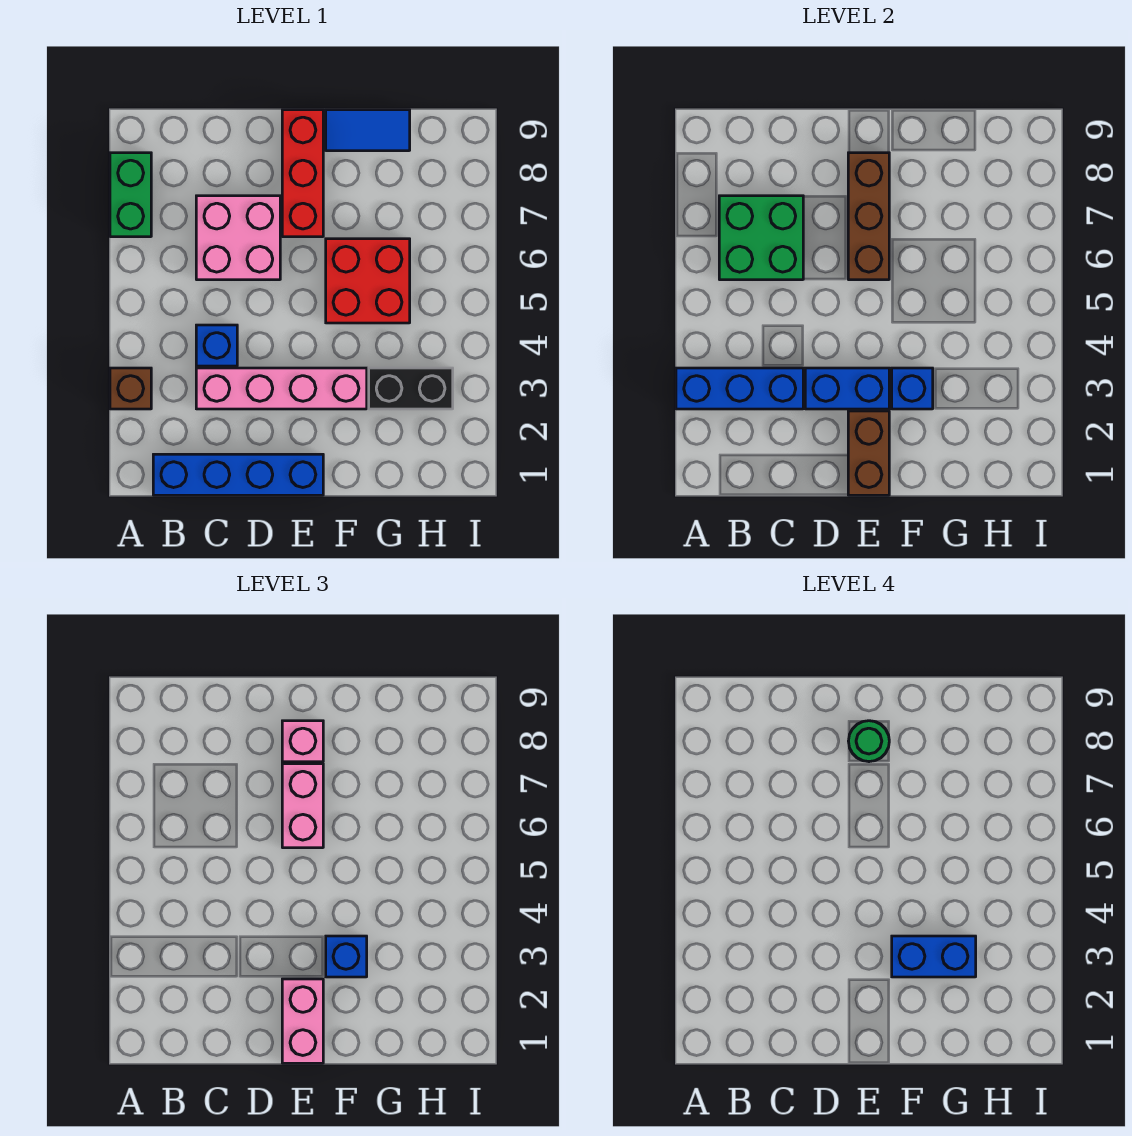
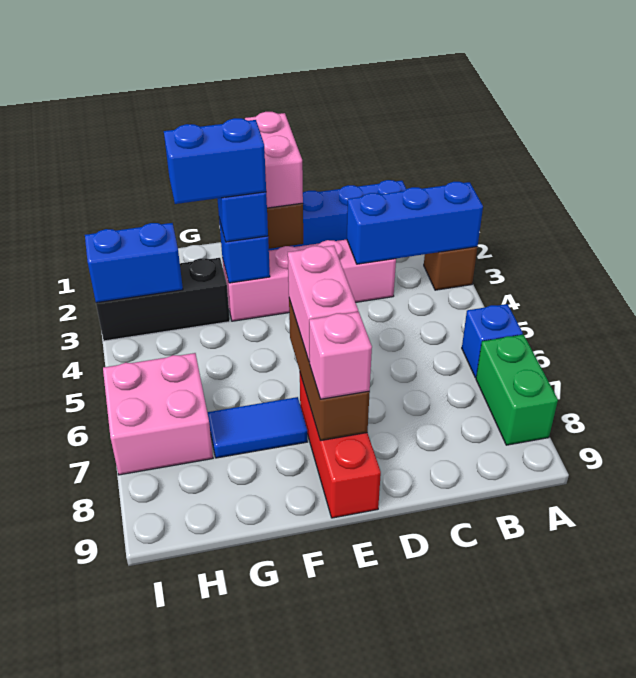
green 2x2 brick [719,196,803,280] -> none
blue 1x1 brick [196,325,237,366] -> blue 1x1 brick moved to [462,304,523,378]
pink 2x2 brick [196,196,280,280] -> pink 2x2 brick moved to [103,353,213,475]
blue 1x2 brick [805,368,889,409] -> blue 1x2 brick moved to [85,223,183,303]
green 1x1 round brick [849,721,889,762] -> none
red 2x2 brick [326,239,410,323] -> none
blue 1x2 tile [326,110,410,151] -> blue 1x2 tile moved to [207,397,307,458]
black 1x2 brick [369,368,453,409] -> black 1x3 brick [96,258,230,341]

